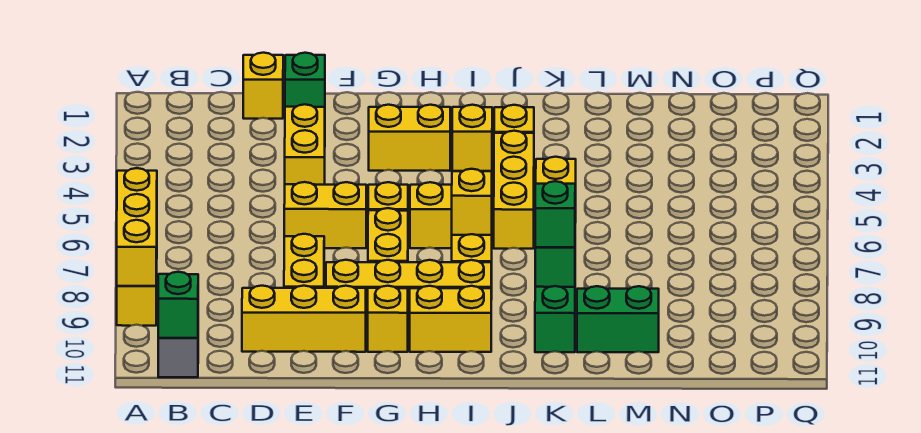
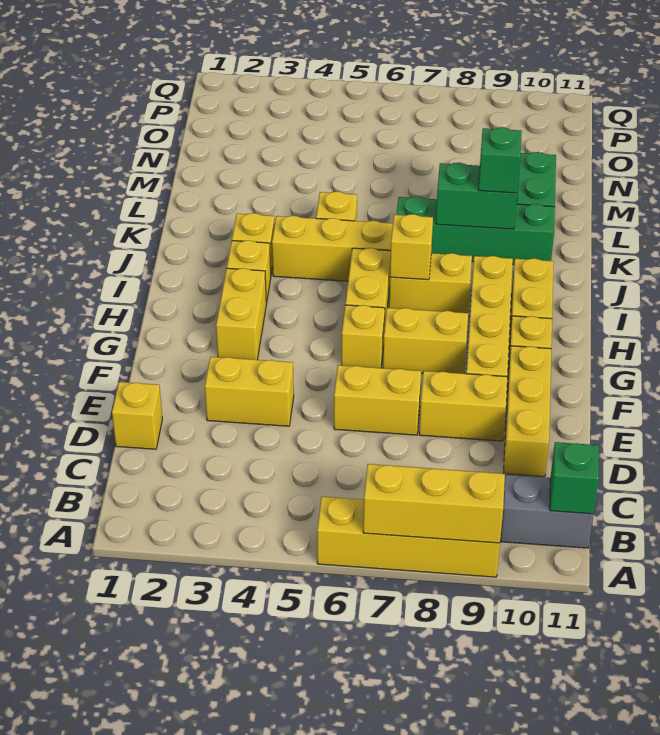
green 1x1 brick [285,53,325,107] -> none
yellow 1x2 brick [284,182,366,248] -> yellow 1x2 brick turned to [334,365,421,435]

